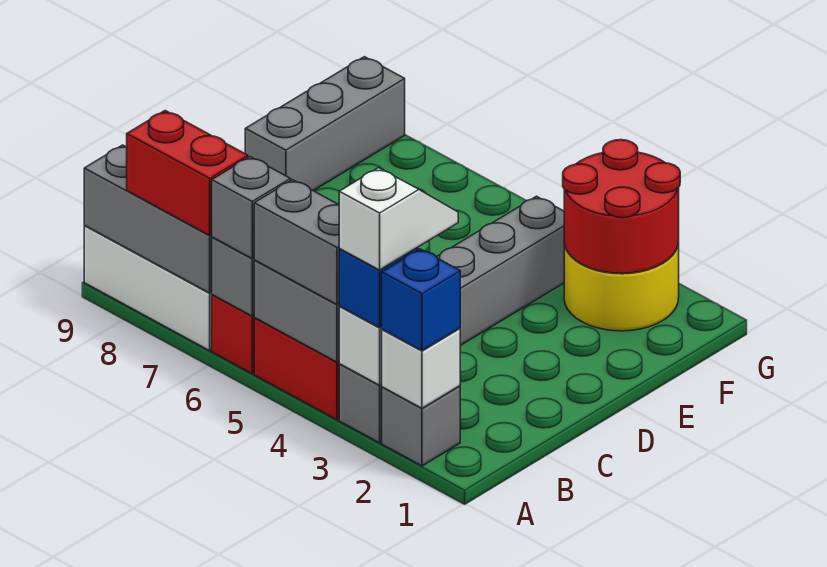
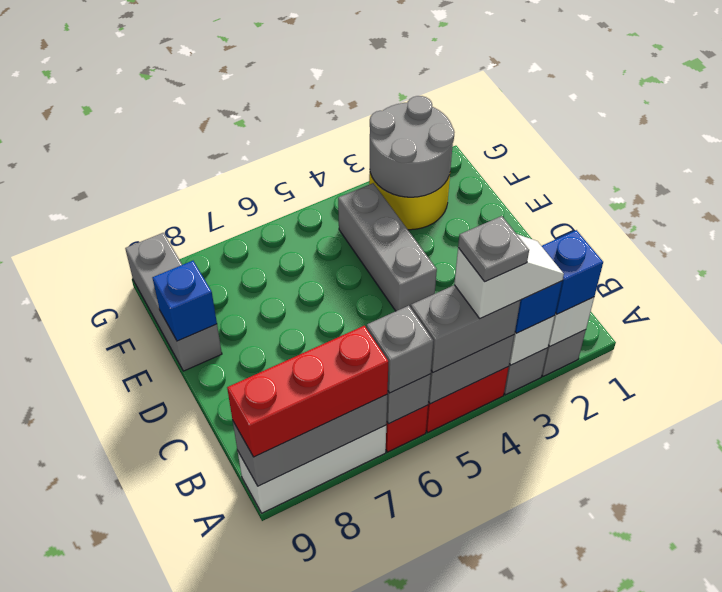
white 1x2 slope [339,168,458,270] -> white 1x2 slope turned to [454,234,564,319]
none -> grey 1x1 plate [458,216,529,282]
red 1x2 brick [127,111,248,235] -> red 1x3 brick [227,326,388,457]
none -> blue 1x1 brick [152,261,217,341]
red 2x2 round brick [563,140,680,273] -> grey 2x2 round brick [370,96,454,197]

